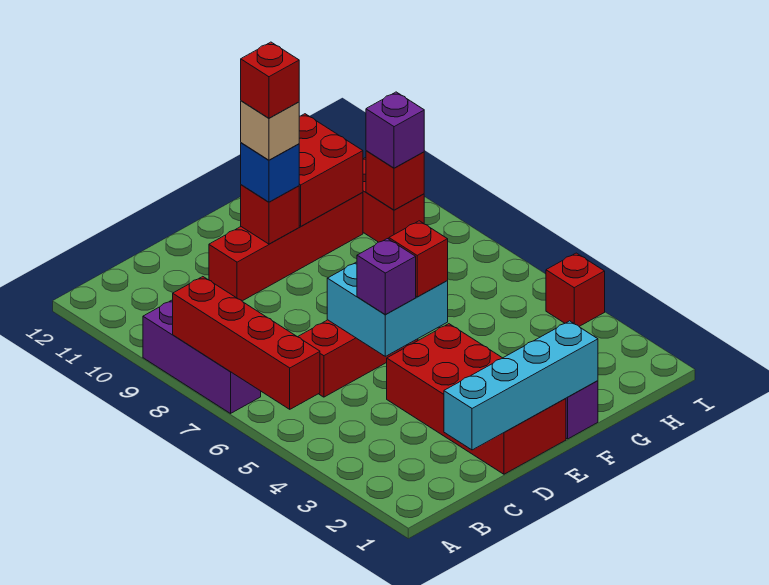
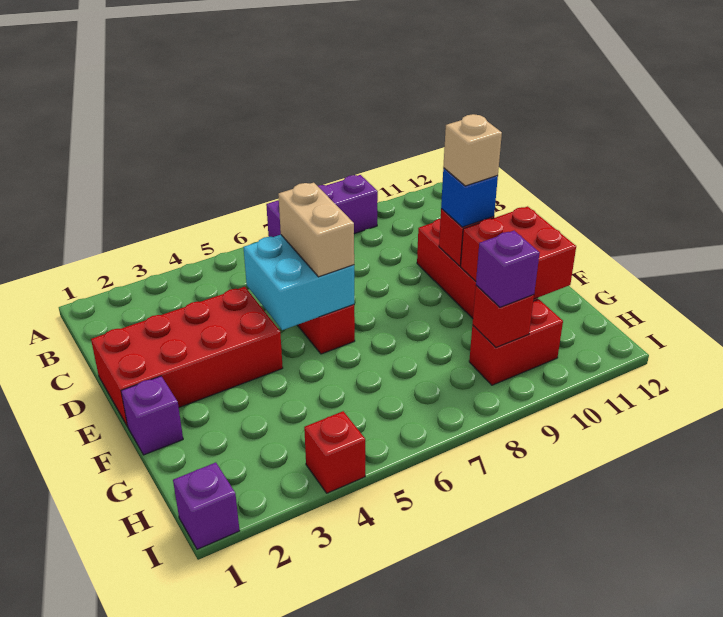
red 1x4 brick [173,277,320,409] -> none
cyan 1x4 brick [444,321,598,450] -> none
purple 1x1 brick [357,239,416,314] -> purple 1x1 brick moved to [173,462,240,549]
none -> tan 1x2 brick [278,183,354,277]
red 1x1 brick [389,221,448,297] -> none
red 1x1 brick [241,42,299,118] -> none

